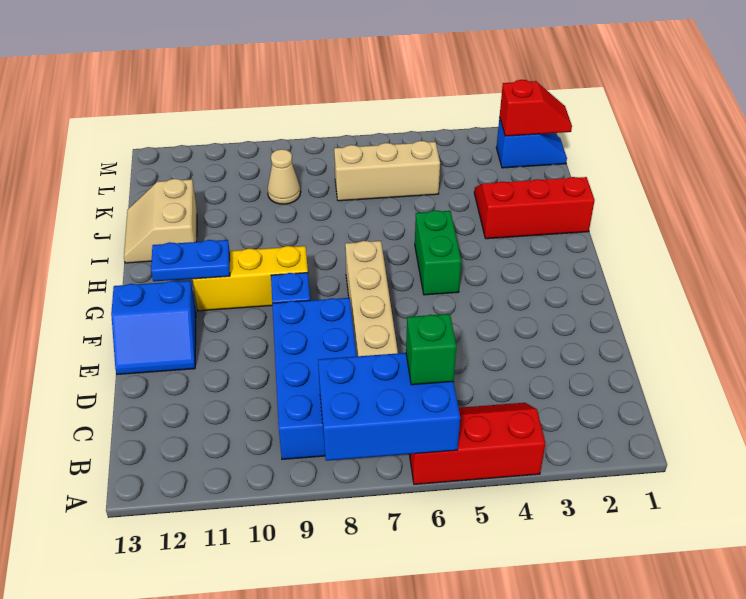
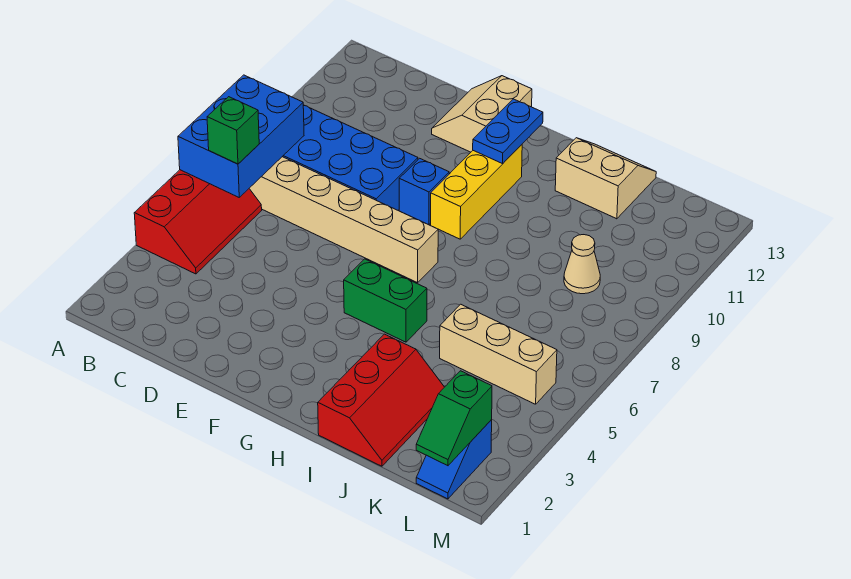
blue 2x2 slope [111,281,196,375] -> tan 2x2 slope [432,76,532,152]
tan 1x3 brick [334,141,440,201] -> tan 1x3 brick turned to [440,304,557,404]
red 1x2 slope [500,80,572,136] -> green 1x2 slope [416,371,492,466]

